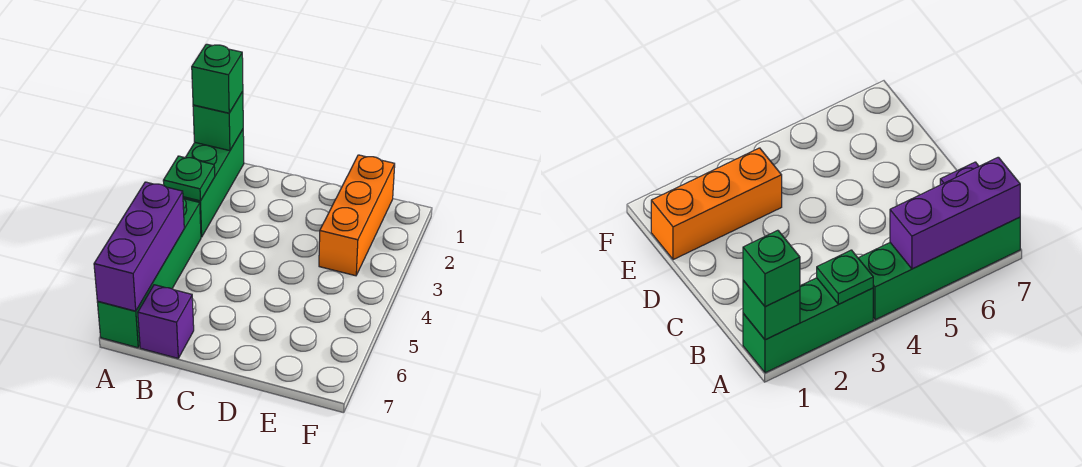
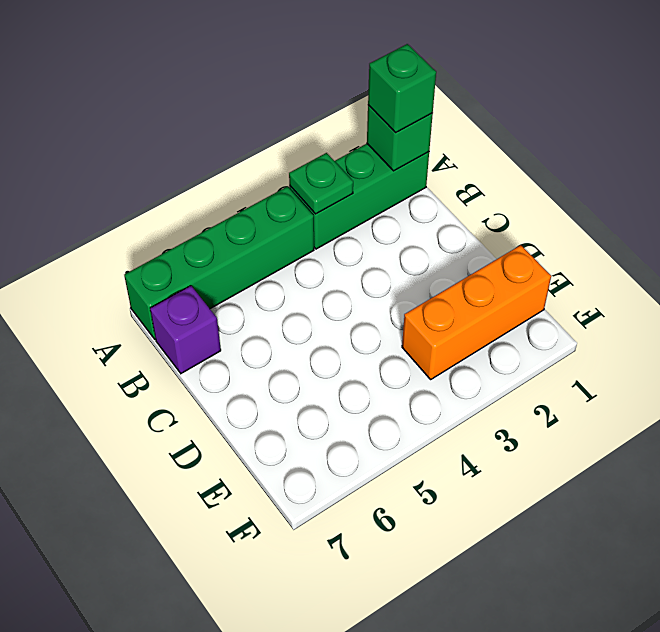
purple 1x3 brick [94,182,184,311] -> none

